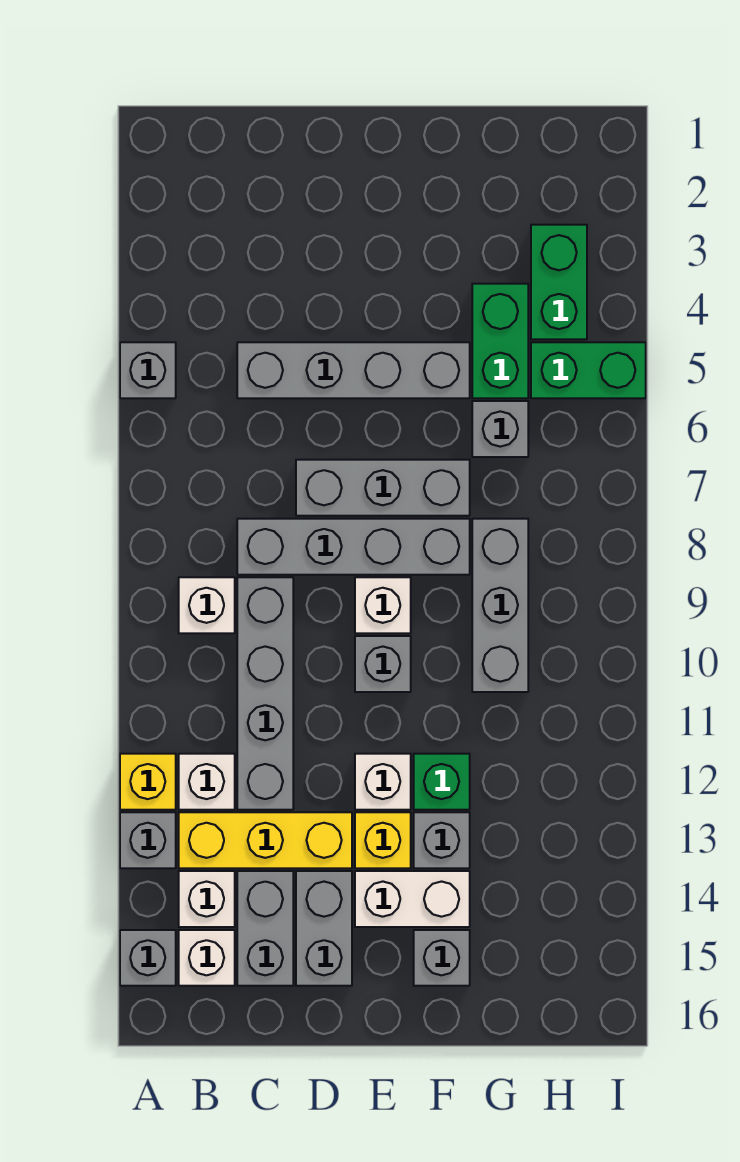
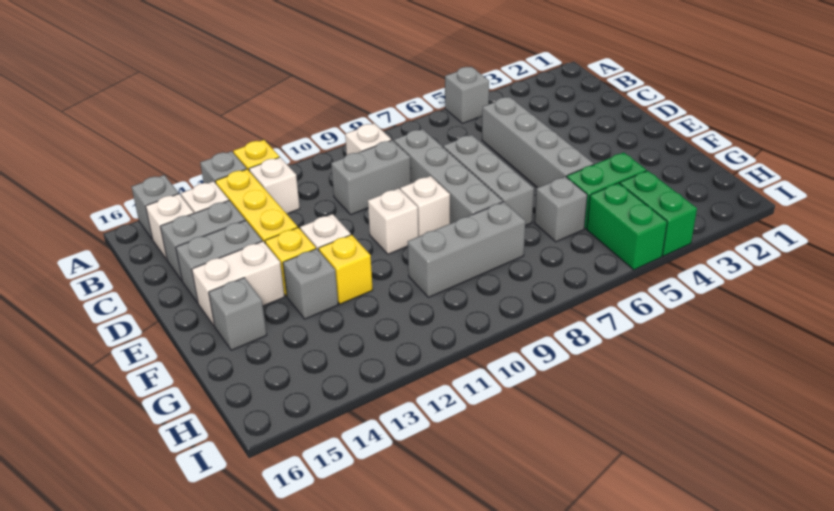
grey 1x4 brick [237,577,293,810] -> grey 1x2 brick [331,140,411,215]
grey 1x1 brick [355,636,411,692] -> white 1x1 brick [368,188,418,254]
white 1x2 brick [355,871,470,927] -> white 1x2 brick turned to [192,241,285,326]
green 1x1 brick [414,754,470,810] -> yellow 1x1 brick [319,235,373,304]
green 1x2 brick [531,225,587,339] -> green 1x2 brick turned to [620,171,697,256]

